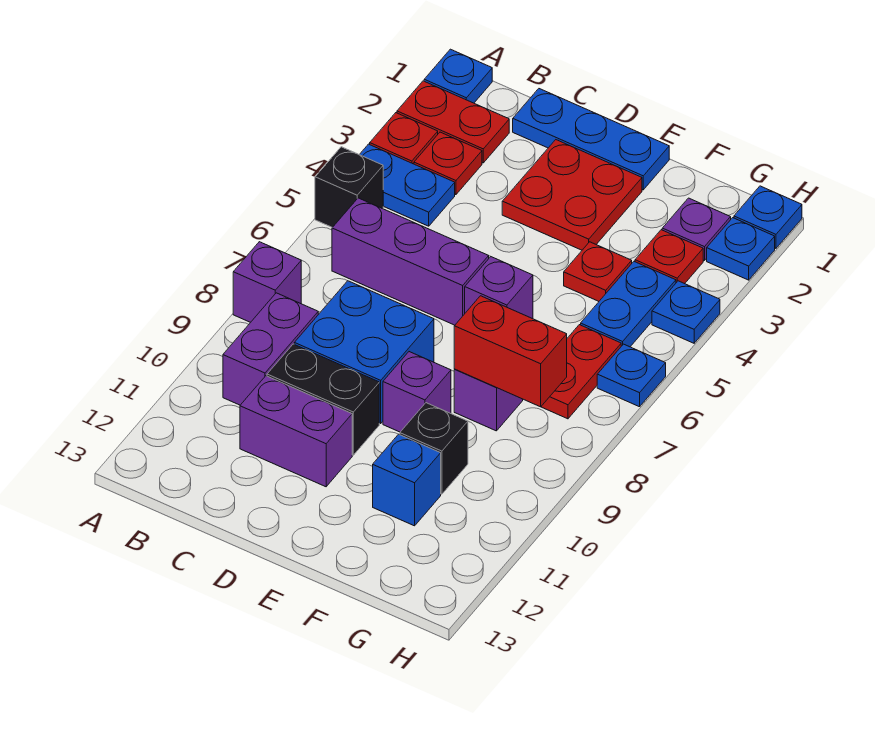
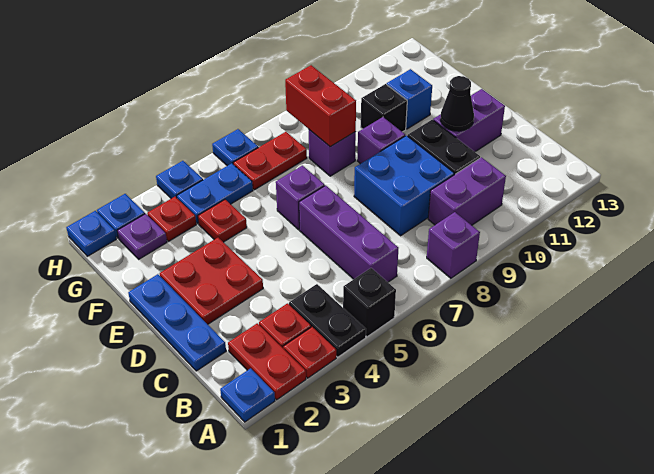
blue 1x2 plate [359,144,455,226] -> black 1x2 plate [289,284,366,357]
purple 1x2 brick [240,376,352,487] -> purple 1x2 brick turned to [433,89,505,152]
none -> black 1x1 cone [440,76,474,131]

